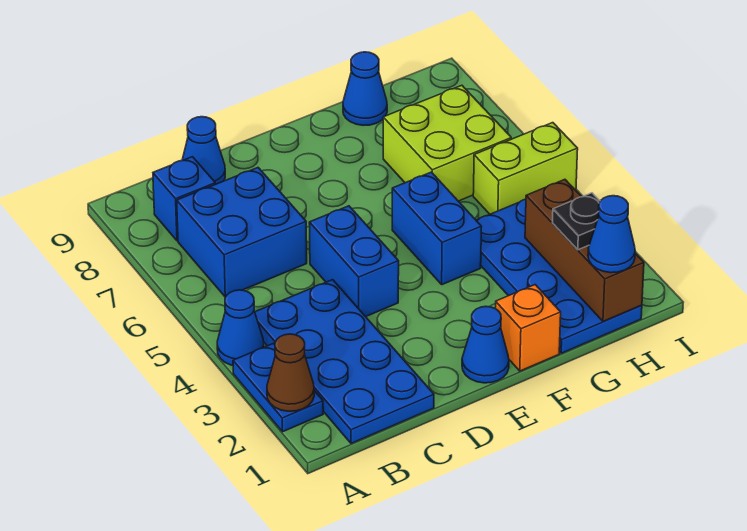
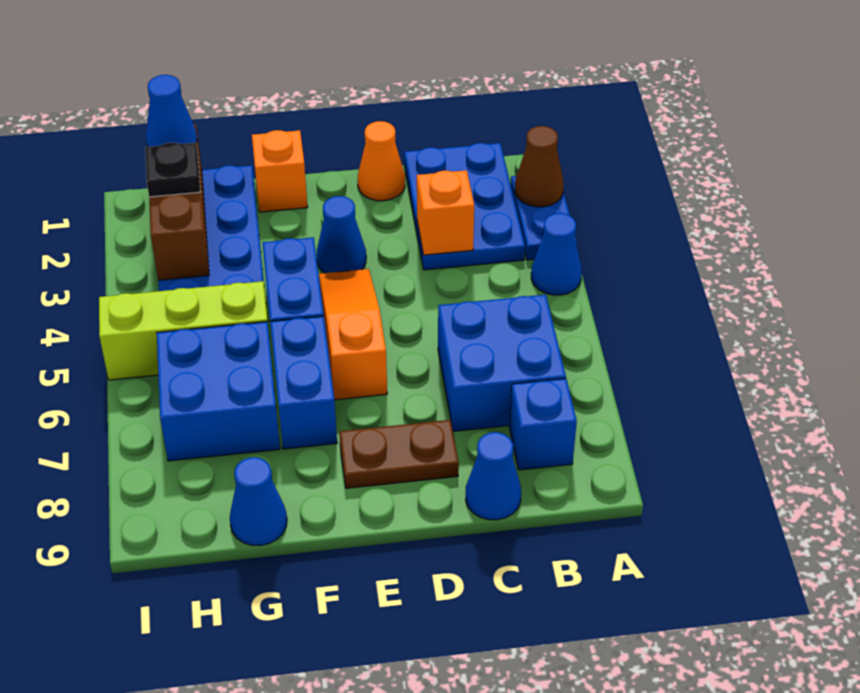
blue 2x4 plate [255,280,434,443] -> blue 2x3 plate [404,143,525,270]
none -> orange 1x1 brick [417,170,474,255]
none -> orange 1x1 cone [358,121,405,201]
blue 1x2 brick [309,206,399,317] -> blue 1x2 brick moved to [270,316,337,449]
none -> brown 1x2 plate [339,420,459,488]
blue 1x1 cone [462,306,509,383] -> blue 1x1 cone moved to [316,196,366,273]
none -> orange 1x3 slope [319,269,387,400]
lime 2x2 brick [383,85,511,201] -> blue 2x2 brick [157,322,280,461]
lime 1x2 brick [473,123,578,214] -> lime 1x3 brick [99,281,267,380]

